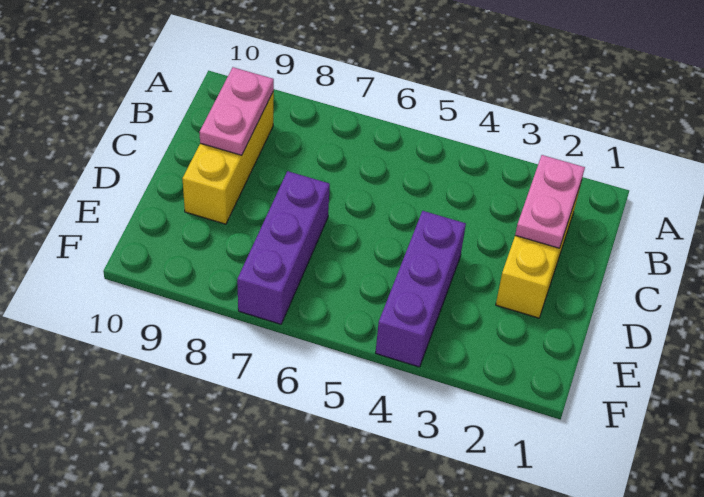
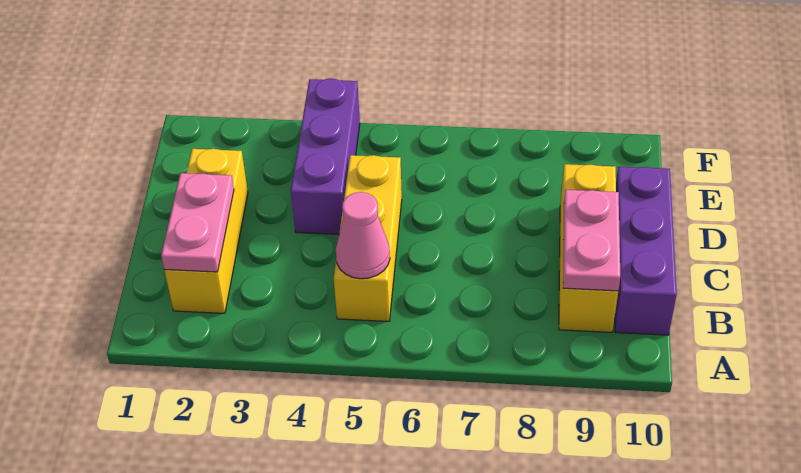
none -> yellow 1x3 brick [334,155,402,321]
none -> pink 1x1 cone [336,192,390,279]
purple 1x3 brick [237,171,330,324] -> purple 1x3 brick moved to [615,167,677,335]

